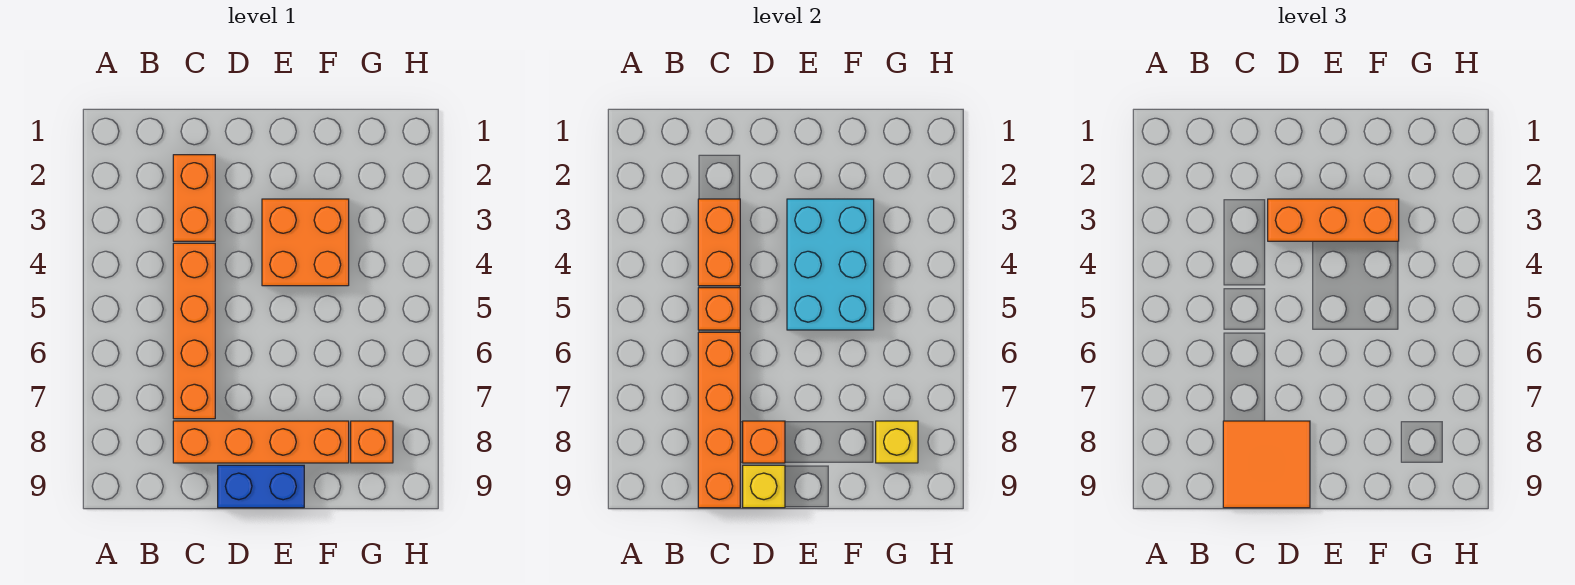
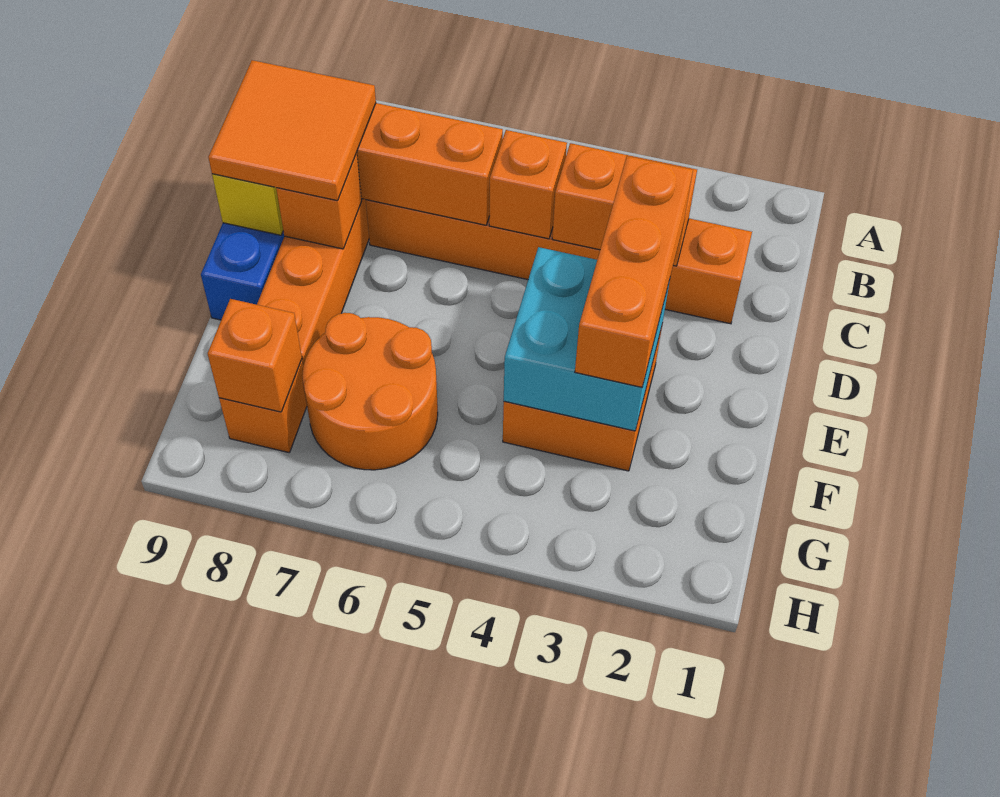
cyan 2x3 brick [787,199,874,330] -> cyan 2x2 brick [504,247,670,431]
none -> orange 2x2 round brick [302,313,438,470]
yellow 1x1 brick [876,421,918,463] -> orange 1x1 brick [208,299,302,412]

